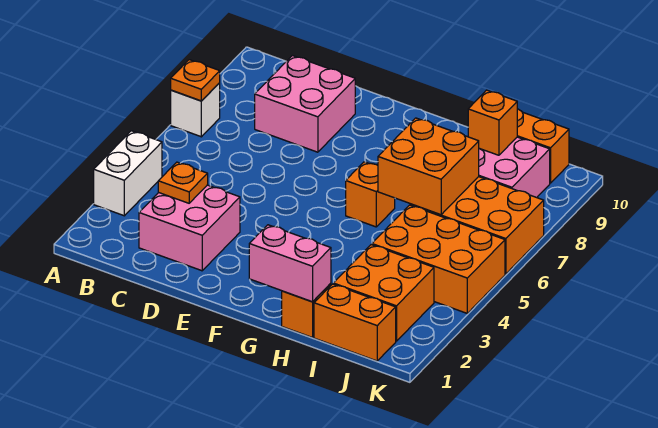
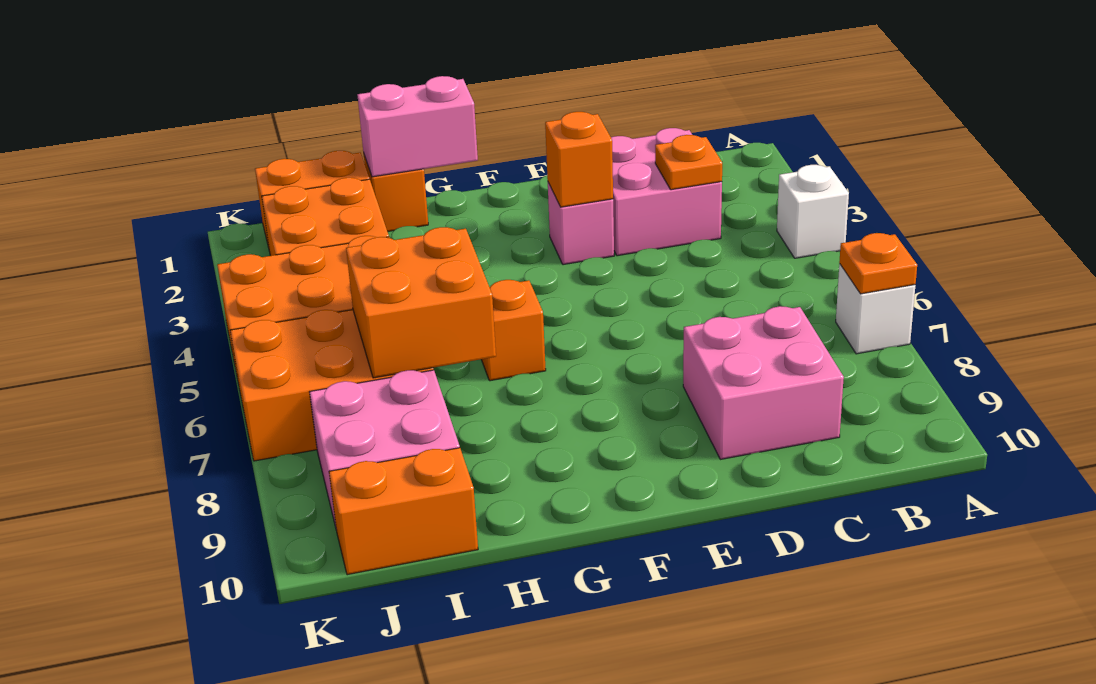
white 1x2 brick [94,131,162,216] -> white 1x1 brick [777,165,849,258]
none -> pink 1x1 brick [548,183,614,265]
orange 1x1 brick [468,90,517,155] -> orange 1x1 brick moved to [545,112,613,207]

